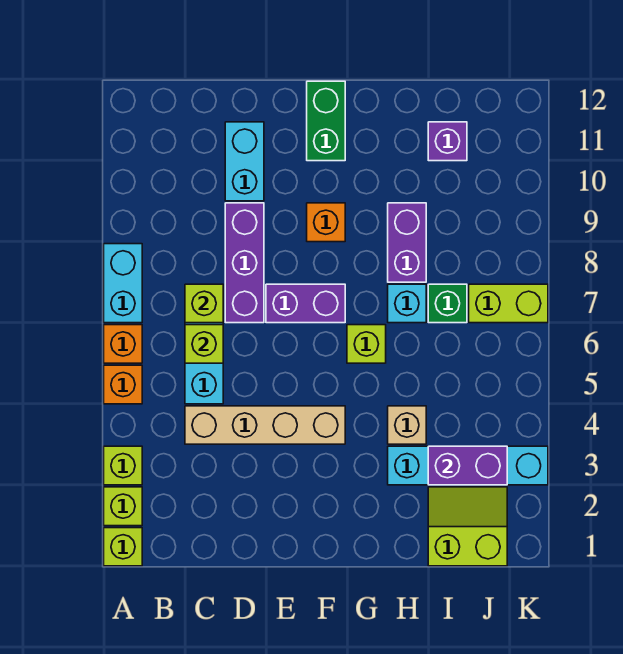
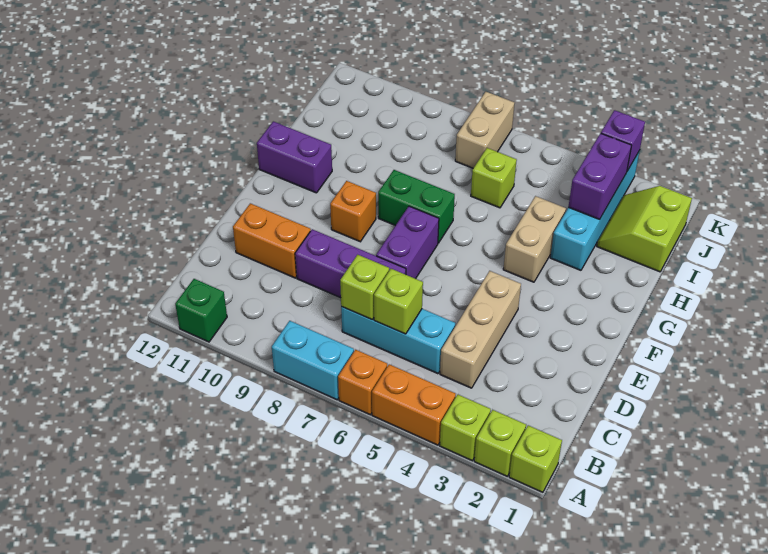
orange 1x1 brick [104,365,142,404] -> orange 1x2 brick [372,364,456,445]
tan 1x4 brick [185,406,345,444] -> tan 1x3 brick [440,271,521,388]
cyan 1x2 brick [225,122,264,201] -> orange 1x2 brick [233,203,311,278]
green 1x2 brick [307,81,345,161] -> green 1x2 brick moved to [378,170,455,243]
lime 1x1 brick [347,325,386,363] -> lime 1x1 brick moved to [471,148,517,208]
tan 1x1 brick [388,406,426,444] -> tan 1x2 brick [503,196,566,282]
cyan 1x1 brick [388,284,426,323] -> none
purple 1x2 brick [388,203,426,282] -> purple 1x2 brick moved to [257,121,332,193]
green 1x1 brick [428,284,467,323] -> green 1x1 brick moved to [175,279,227,342]
purple 1x1 brick [428,122,467,161] -> purple 1x1 brick moved to [601,110,645,171]
lime 1x2 brick [469,284,548,323] -> tan 1x2 brick [455,92,515,168]

